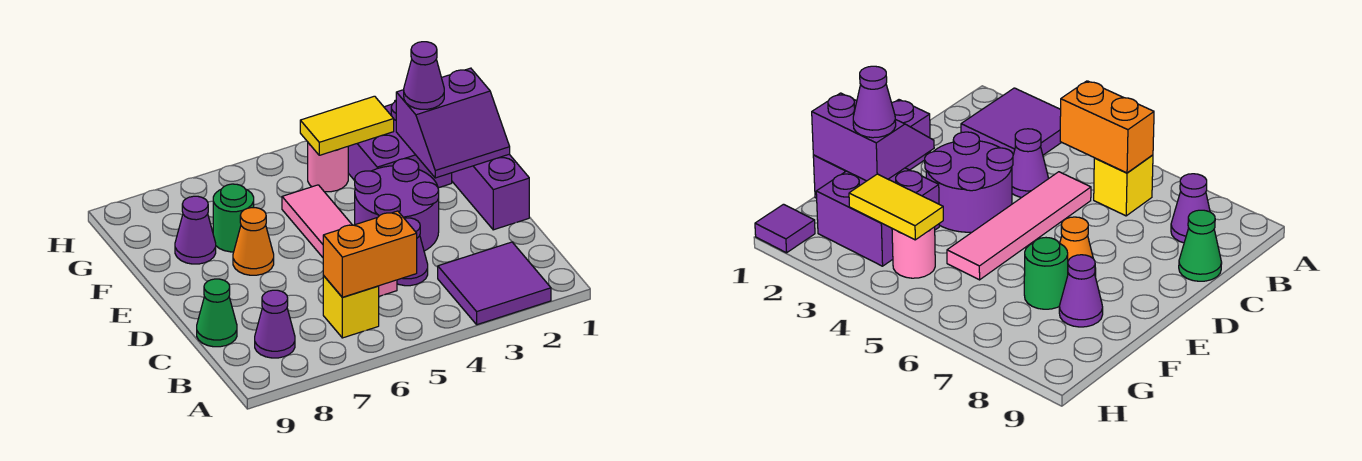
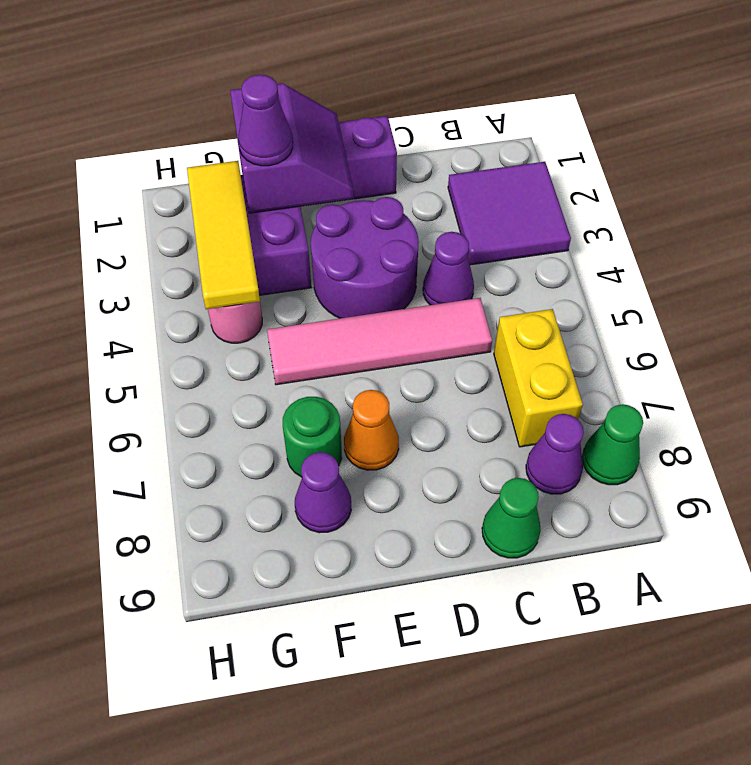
none -> green 1x1 cone [582,404,643,485]
orange 1x2 brick [323,211,417,297] -> none
yellow 1x1 brick [323,276,379,338] -> yellow 1x2 brick [494,309,583,447]
yellow 1x2 tile [300,96,394,155] -> yellow 1x3 tile [187,161,260,309]
purple 1x1 tile [755,204,815,253] -> none

